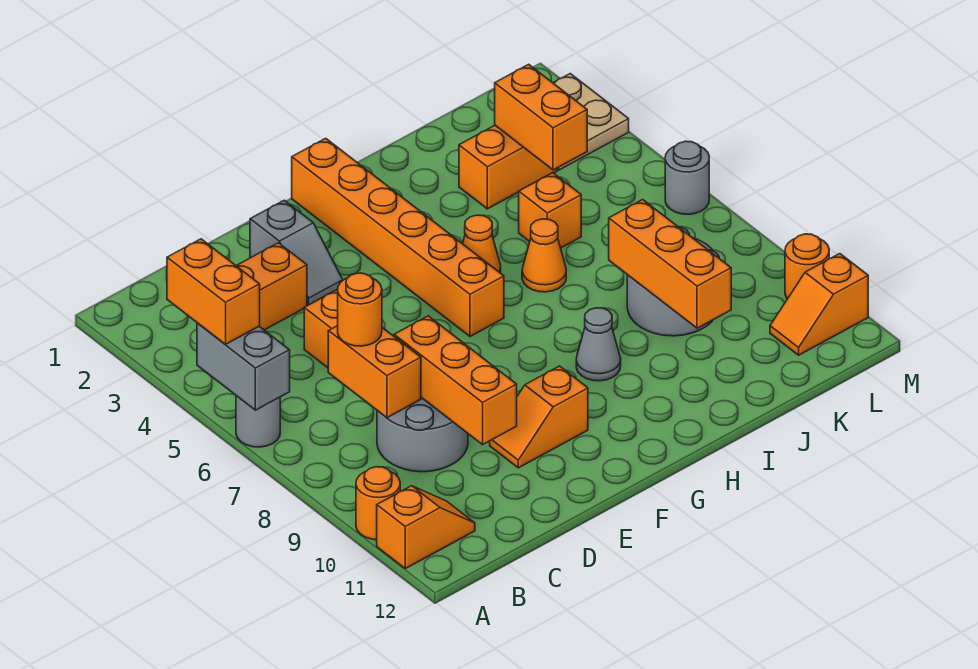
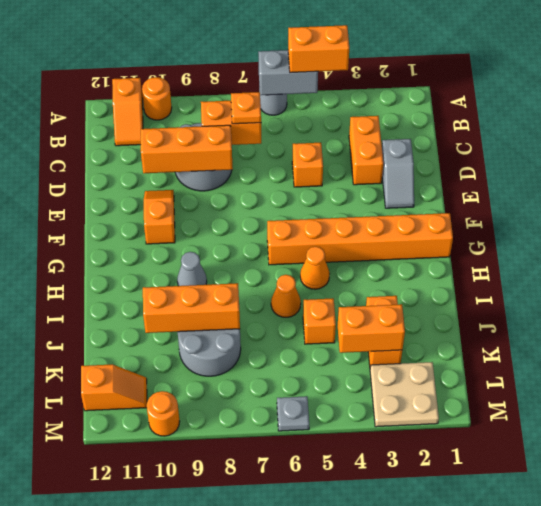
orange 1x1 round brick [338,273,382,346] -> orange 1x1 plate [231,92,261,124]
grey 1x2 slope [250,200,343,305] -> grey 1x2 slope turned to [382,139,414,208]
orange 1x2 slope [770,254,868,355] -> orange 1x2 slope turned to [81,364,147,411]
grey 1x1 round brick [665,141,709,214] -> grey 1x1 plate [277,396,309,431]

